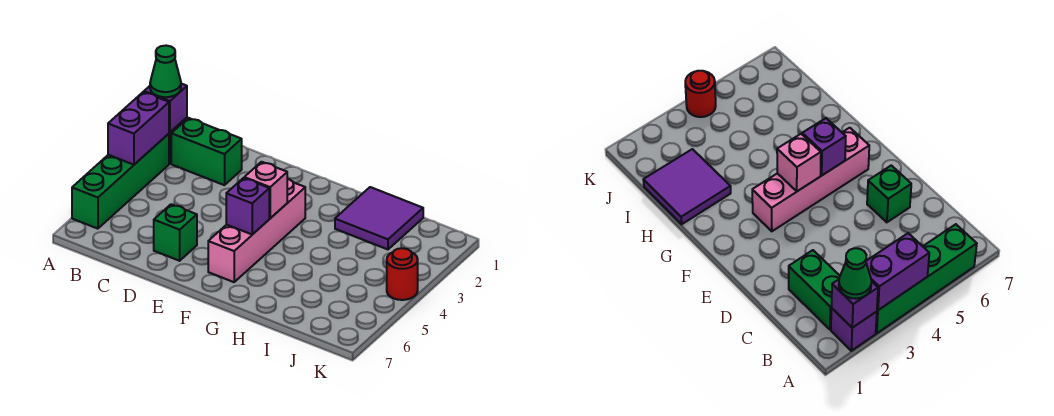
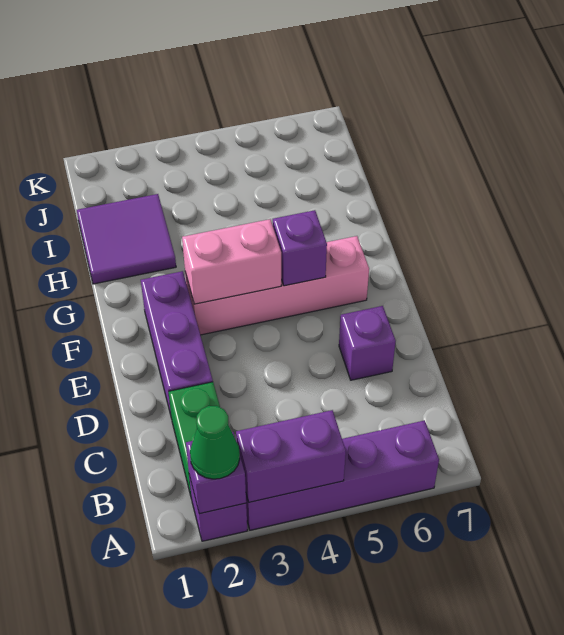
green 1x4 brick [72,134,169,229] -> purple 1x4 brick [246,420,439,530]
none -> purple 1x3 brick [141,271,213,419]
green 1x1 brick [154,204,197,261] -> purple 1x1 brick [339,306,396,380]
pink 1x1 brick [244,162,287,218] -> pink 1x2 brick [182,219,281,304]
red 1x1 round brick [387,248,418,300] -> none

